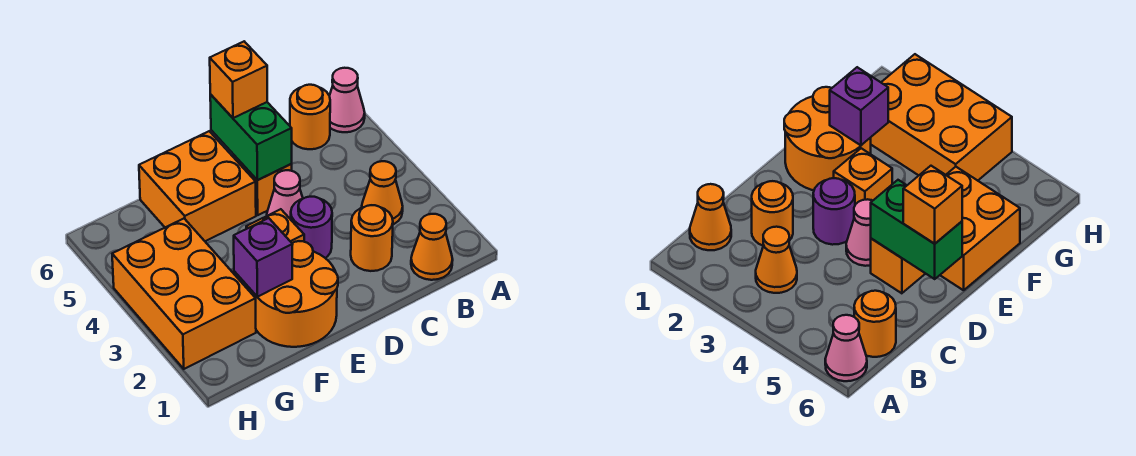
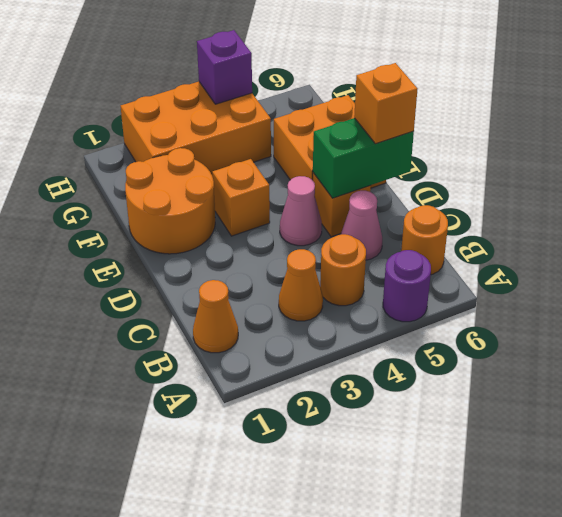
pink 1x1 cone [330,68,365,132] -> pink 1x1 cone moved to [341,191,382,260]
orange 1x1 round brick [351,205,393,271] -> orange 1x1 round brick moved to [320,234,366,306]
purple 1x1 round brick [291,197,332,258] -> purple 1x1 round brick moved to [383,250,431,322]
purple 1x1 brick [234,218,293,297] -> purple 1x1 brick moved to [197,30,252,104]

